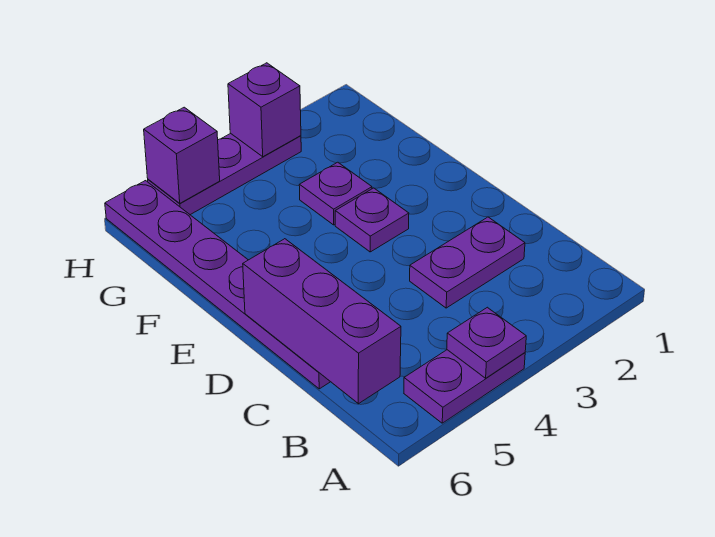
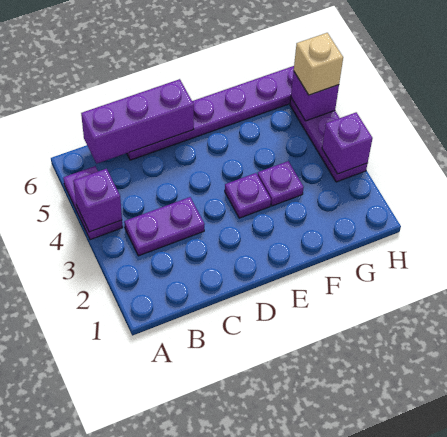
purple 1x1 plate [447,307,526,378] -> purple 1x1 brick [73,169,122,232]
purple 1x2 plate [410,217,525,308] -> purple 1x2 plate turned to [124,197,205,256]
none -> tan 1x1 brick [294,33,343,95]

